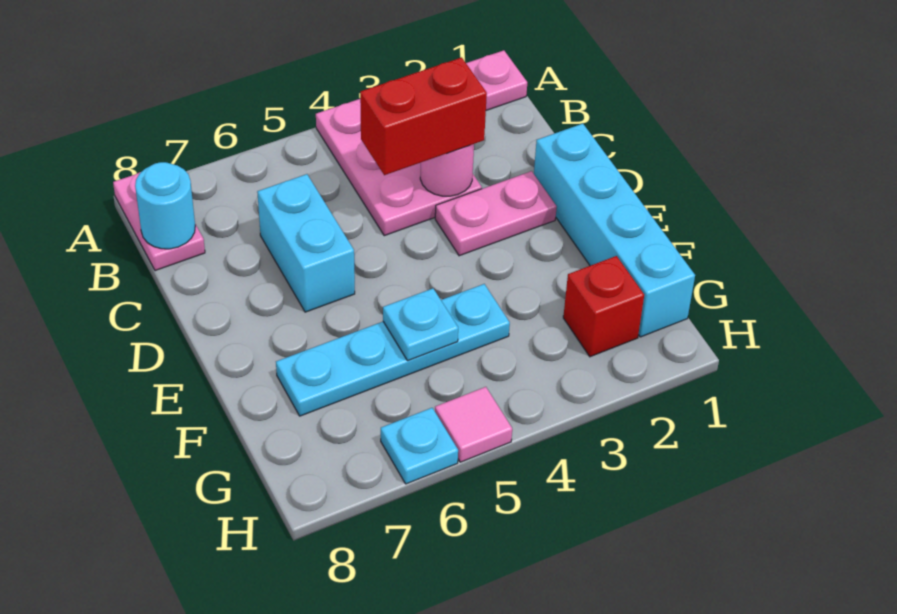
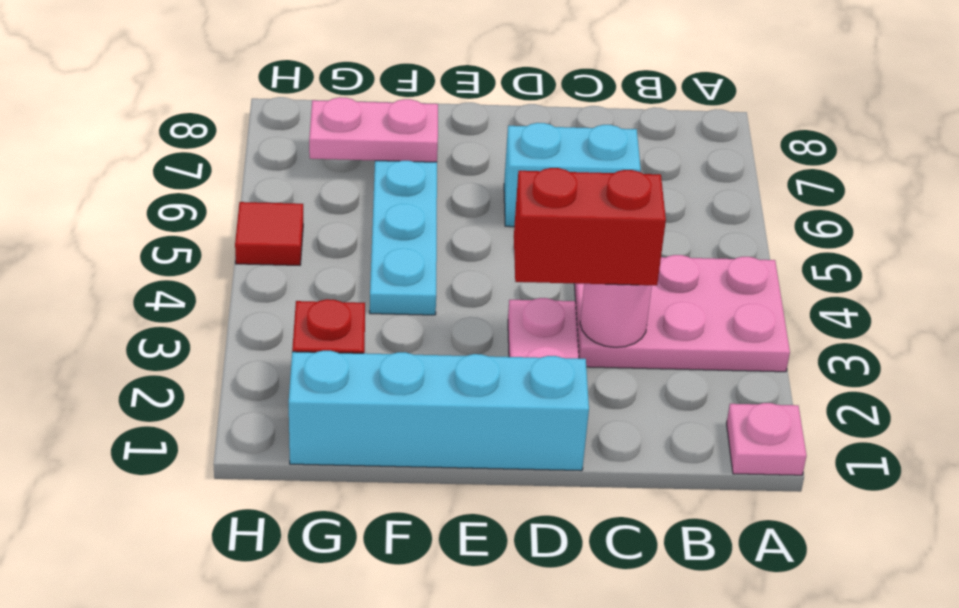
pink 1x2 plate [113,172,205,271] -> pink 1x2 plate moved to [309,97,438,162]
cyan 1x1 round brick [135,162,195,249] -> none
red 1x2 brick [360,57,487,175] -> red 1x2 brick turned to [514,168,666,285]
cyan 1x1 plate [383,288,458,361] -> none
pink 1x1 tile [435,387,512,462] -> red 1x1 tile [235,202,303,265]
cyan 1x1 plate [381,408,458,484] -> none

